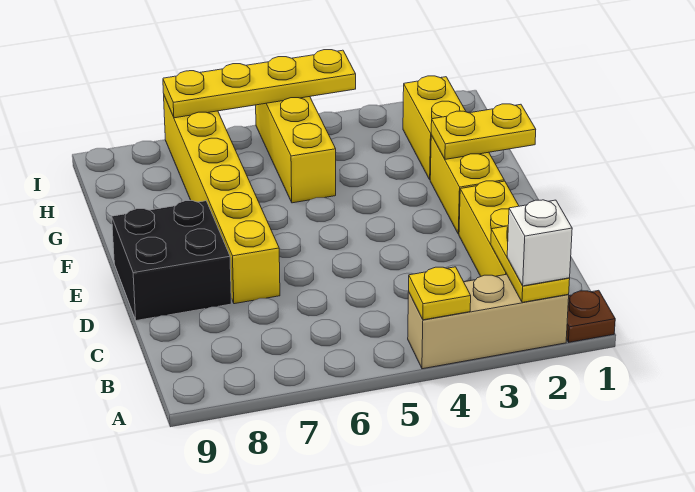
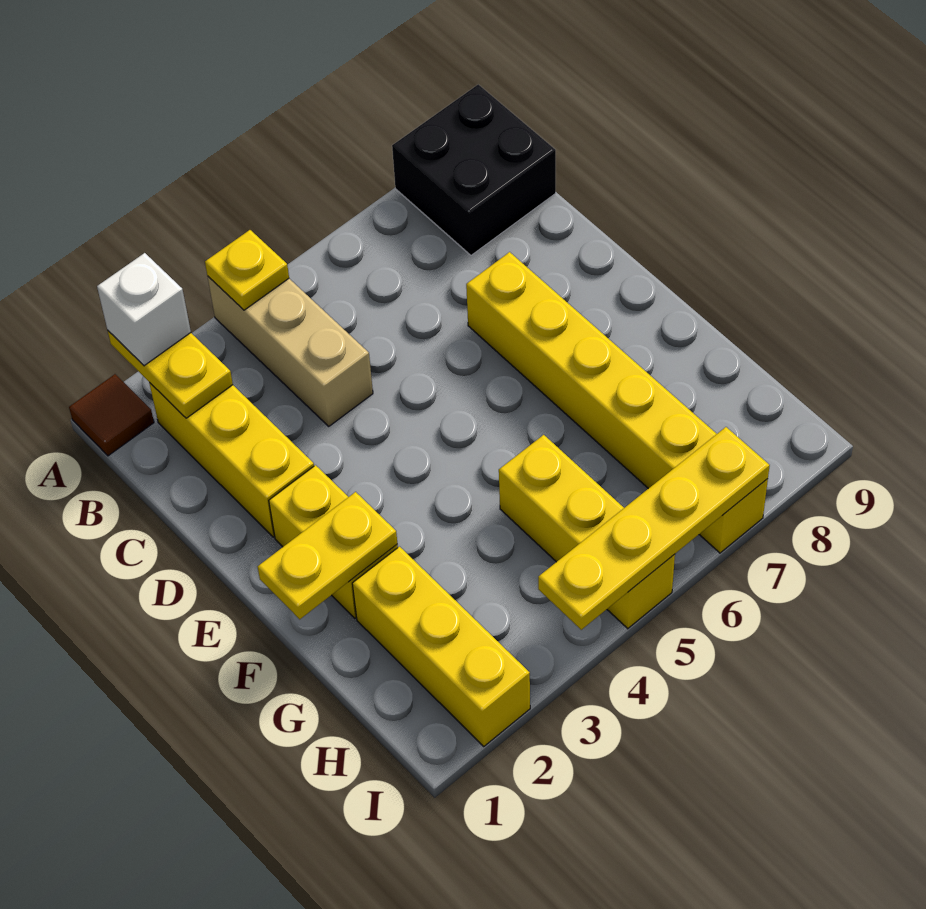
brown 1x1 plate [566,290,615,342] -> brown 1x1 tile [69,374,154,456]
tan 1x3 brick [408,274,569,369] -> tan 1x3 brick turned to [208,277,373,426]
black 2x2 brick [112,201,231,321] -> black 2x2 brick moved to [392,84,556,255]
yellow 1x2 brick [403,76,466,179] -> yellow 1x3 brick [352,547,530,746]

